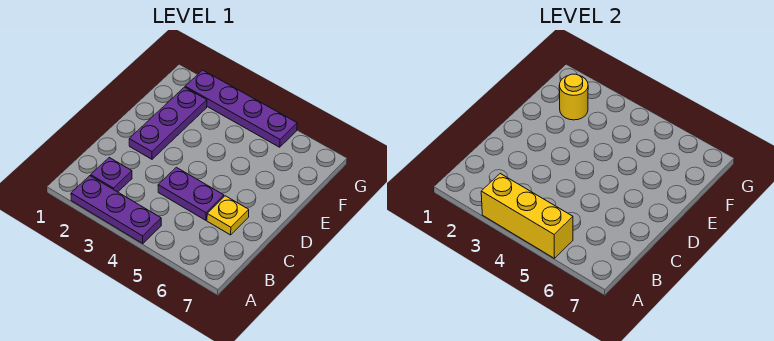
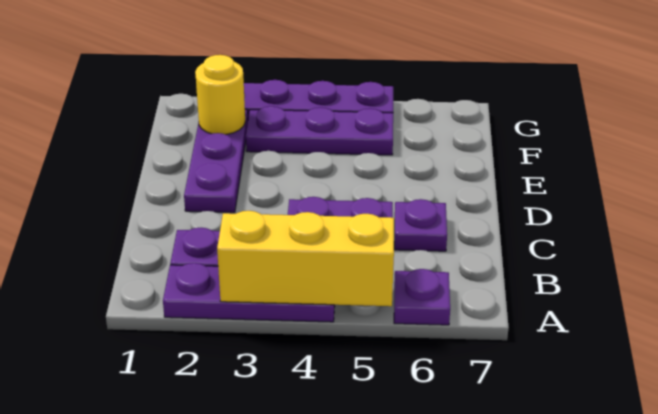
none -> purple 1x1 plate [394,269,450,325]
yellow 1x1 plate [207,196,249,235] -> purple 1x1 plate [394,199,447,251]
none -> purple 1x3 plate [246,106,393,155]

